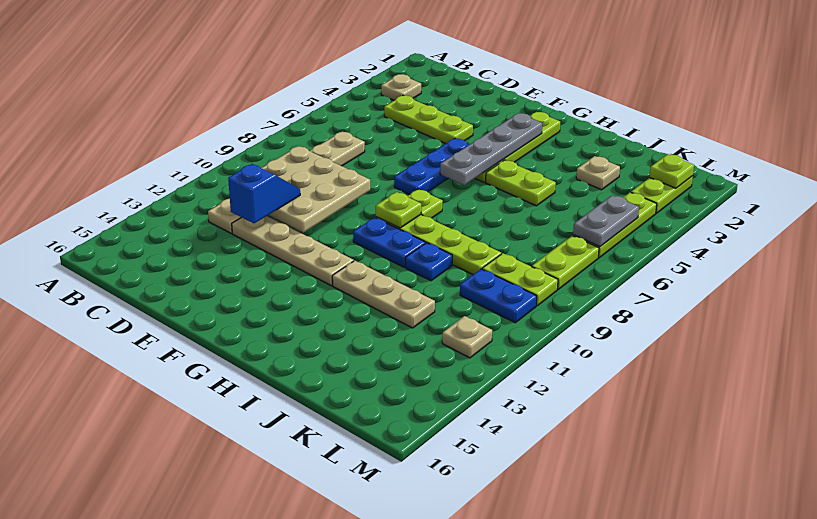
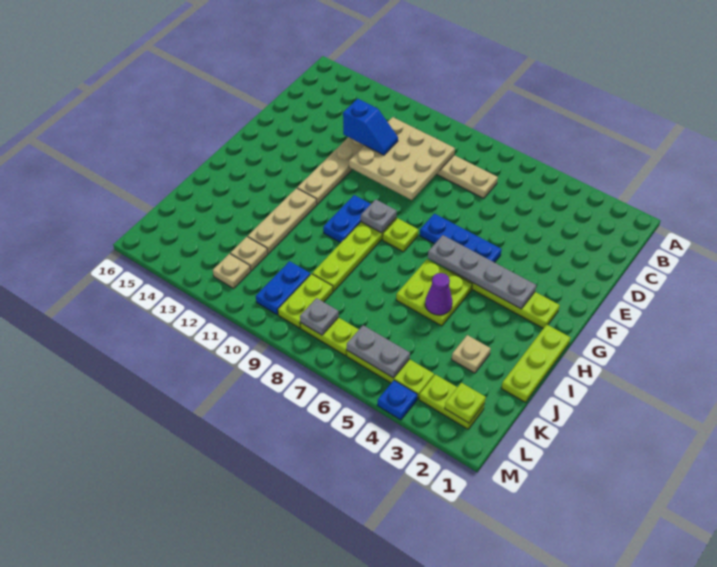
tan 1x1 plate [381,74,421,100] -> tan 1x1 plate moved to [230,237,268,271]
lime 1x3 plate [384,95,473,144] -> lime 1x3 plate moved to [501,325,571,402]
lime 1x1 plate [376,192,421,228] -> grey 1x1 plate [361,199,397,233]
lime 1x2 plate [486,160,556,206] -> lime 2x2 plate [396,259,472,326]
none -> purple 1x1 cone [425,273,452,315]
blue 1x1 plate [405,243,452,281] -> blue 1x1 plate moved to [377,380,417,420]
none -> grey 1x1 plate [300,298,339,335]

